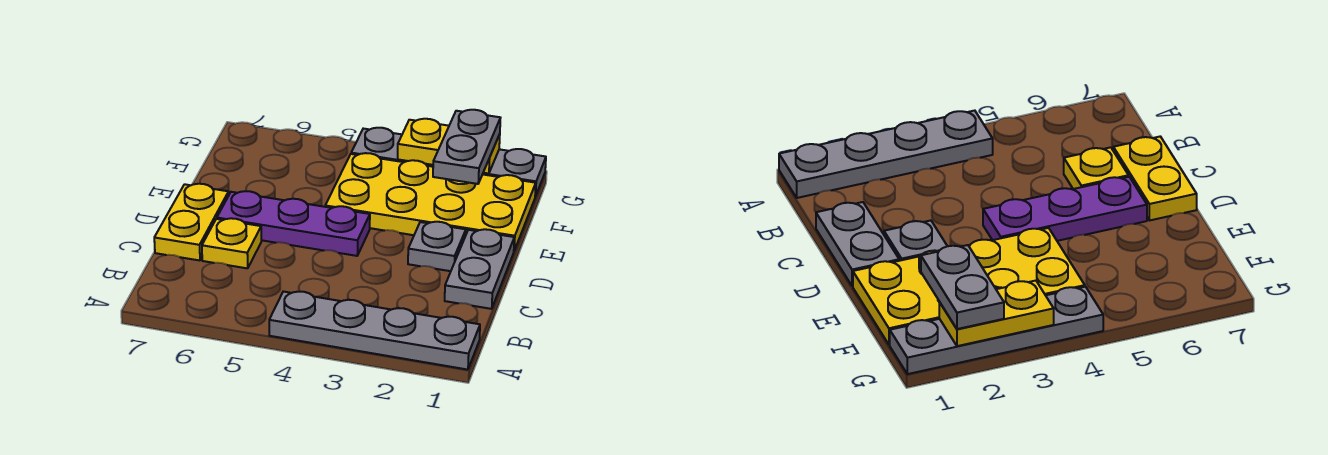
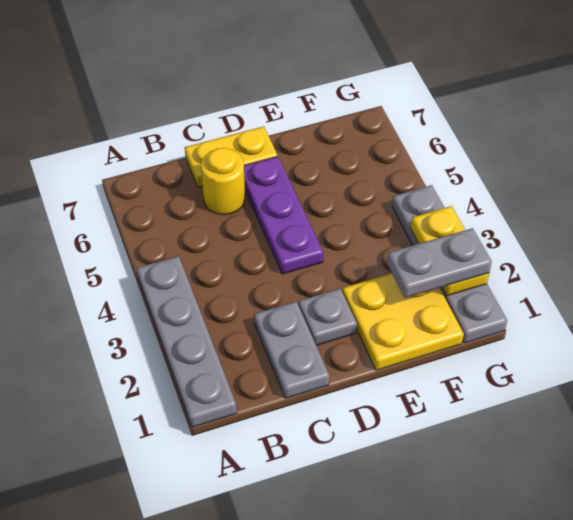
grey 1x2 plate [445,229,514,309] -> grey 1x2 plate turned to [254,302,329,398]
yellow 1x1 plate [202,218,261,268] -> yellow 1x1 round brick [201,148,245,215]
yellow 2x4 plate [325,153,536,250] -> yellow 2x2 plate [342,274,464,370]

